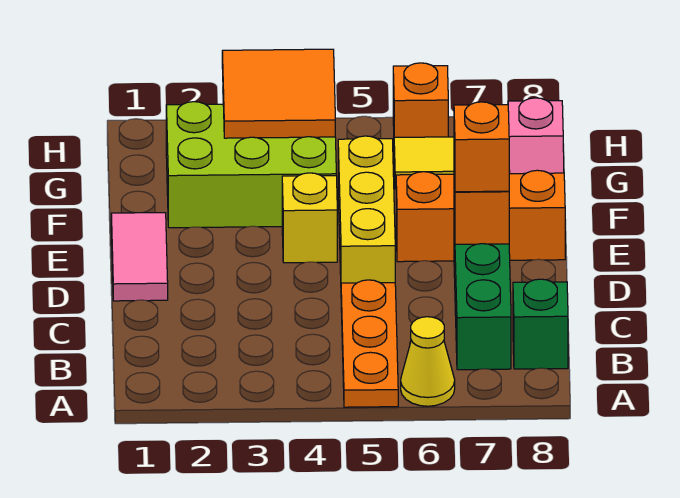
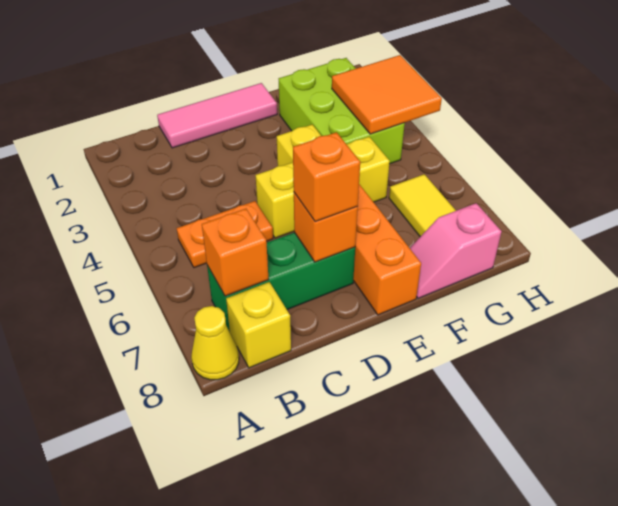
orange 1x3 plate [341,280,398,407] -> orange 1x2 plate [177,201,273,268]
yellow 1x1 cone [401,317,455,406] -> yellow 1x1 cone moved to [191,306,239,380]
green 1x1 brick [513,279,568,369] -> yellow 1x1 brick [226,282,291,368]
pink 1x2 tile [111,213,168,301] -> pink 1x3 tile [157,83,277,148]
orange 1x1 brick [393,63,448,137] -> orange 1x1 brick moved to [202,209,269,296]

